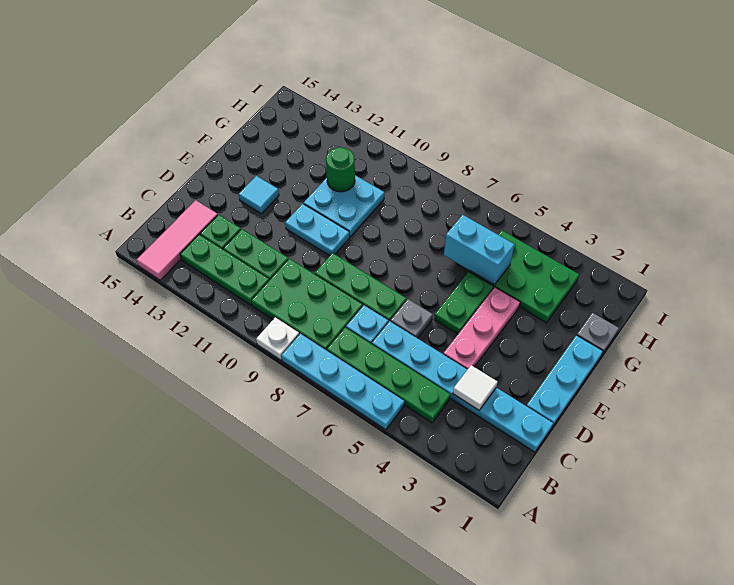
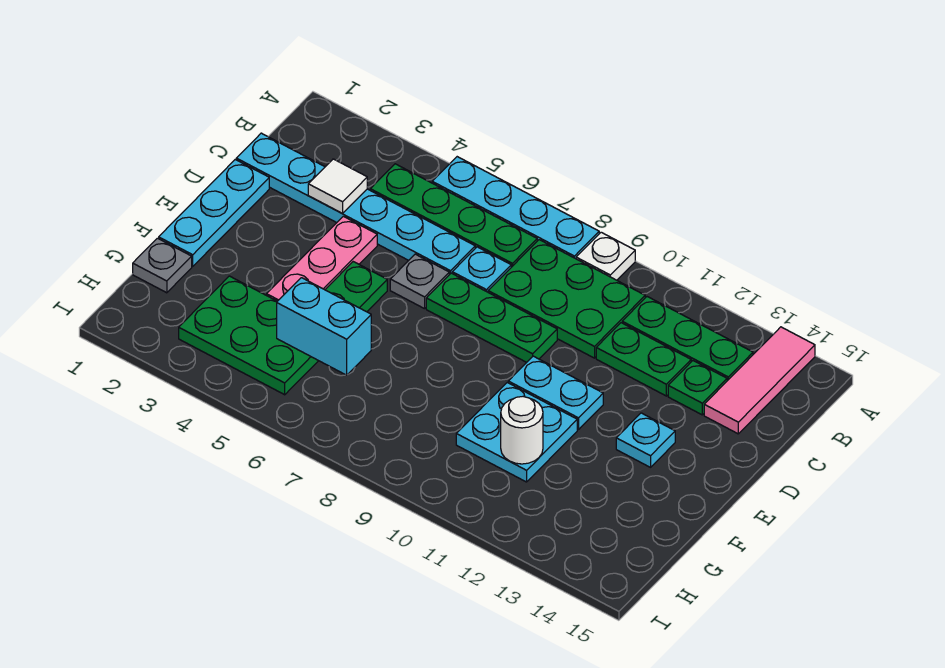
cyan 1x1 tile [239,176,279,214] -> cyan 1x1 plate [616,413,675,467]
green 1x1 round brick [326,147,355,192] -> white 1x1 round brick [501,397,543,464]

